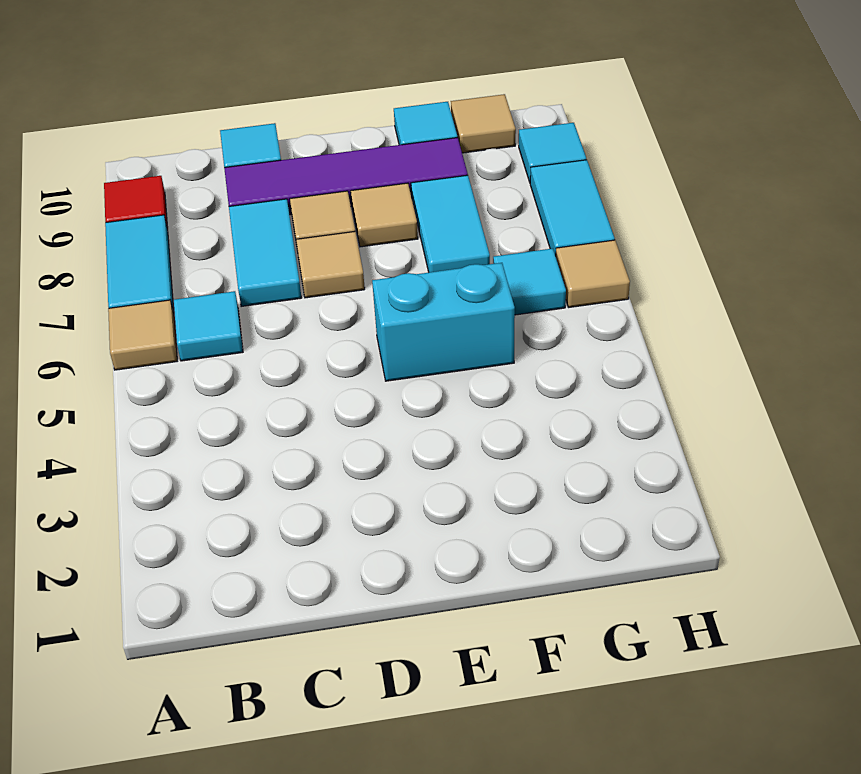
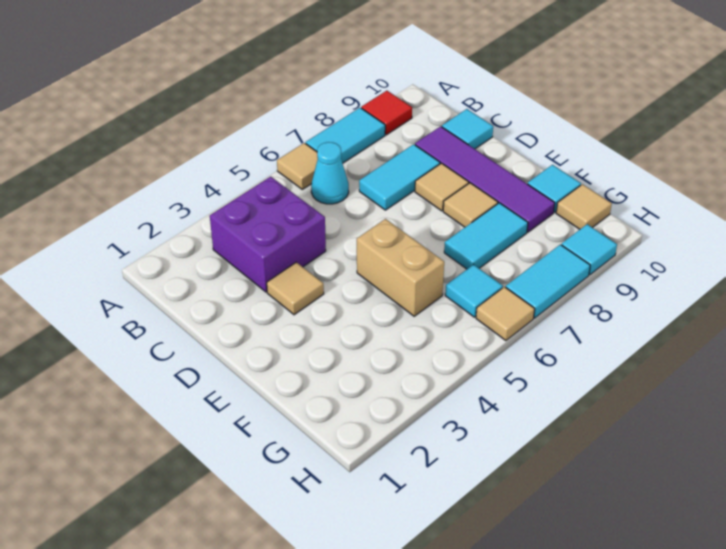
none -> purple 2x2 brick [210,177,326,292]
cyan 1x1 tile [174,291,243,361] -> cyan 1x1 cone [311,142,349,204]
tan 1x1 tile [296,232,365,298] -> tan 1x1 tile moved to [267,262,324,315]
cyan 1x2 brick [372,263,515,381] -> tan 1x2 brick [357,219,444,316]

